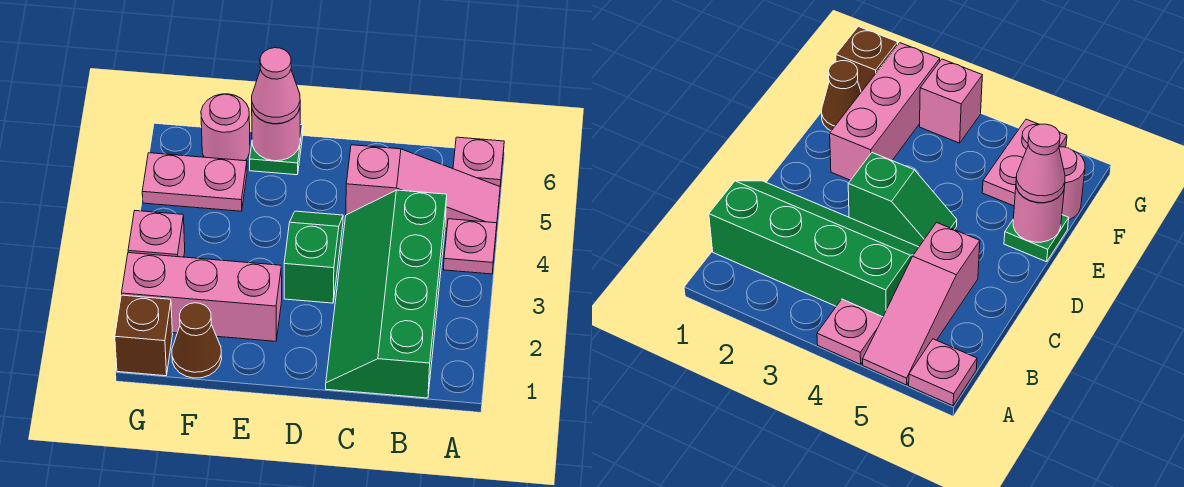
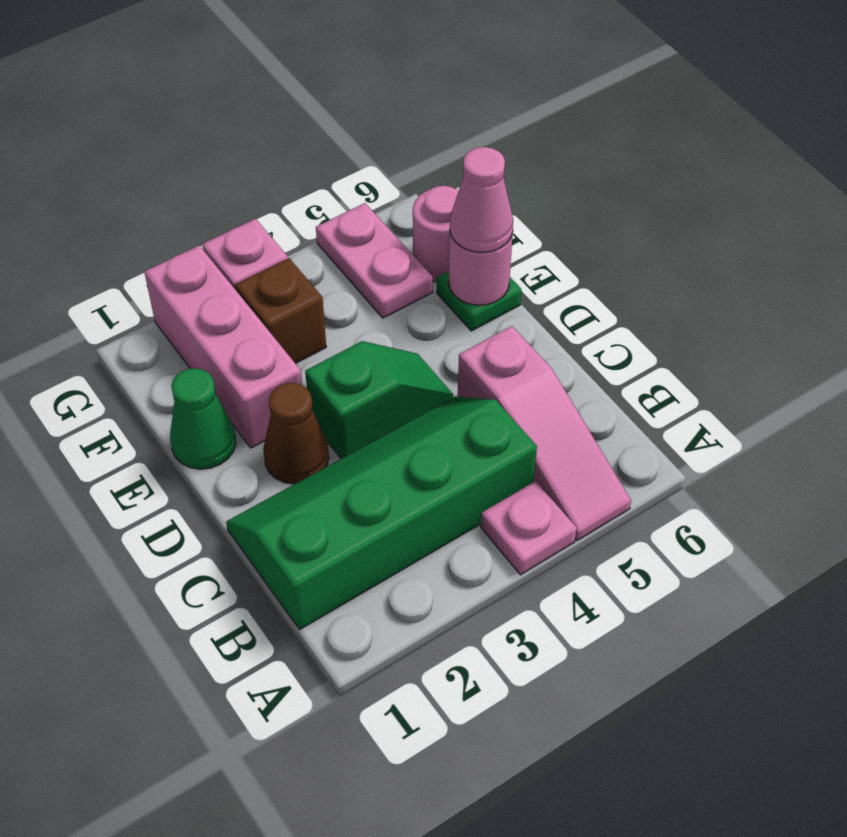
pink 1x1 plate [453,137,504,187] -> none
none -> green 1x1 cone [170,368,236,469]
brown 1x1 cone [172,303,222,378] -> brown 1x1 cone moved to [263,383,329,484]
brown 1x1 brick [115,295,173,376] -> brown 1x1 brick moved to [235,258,326,363]

